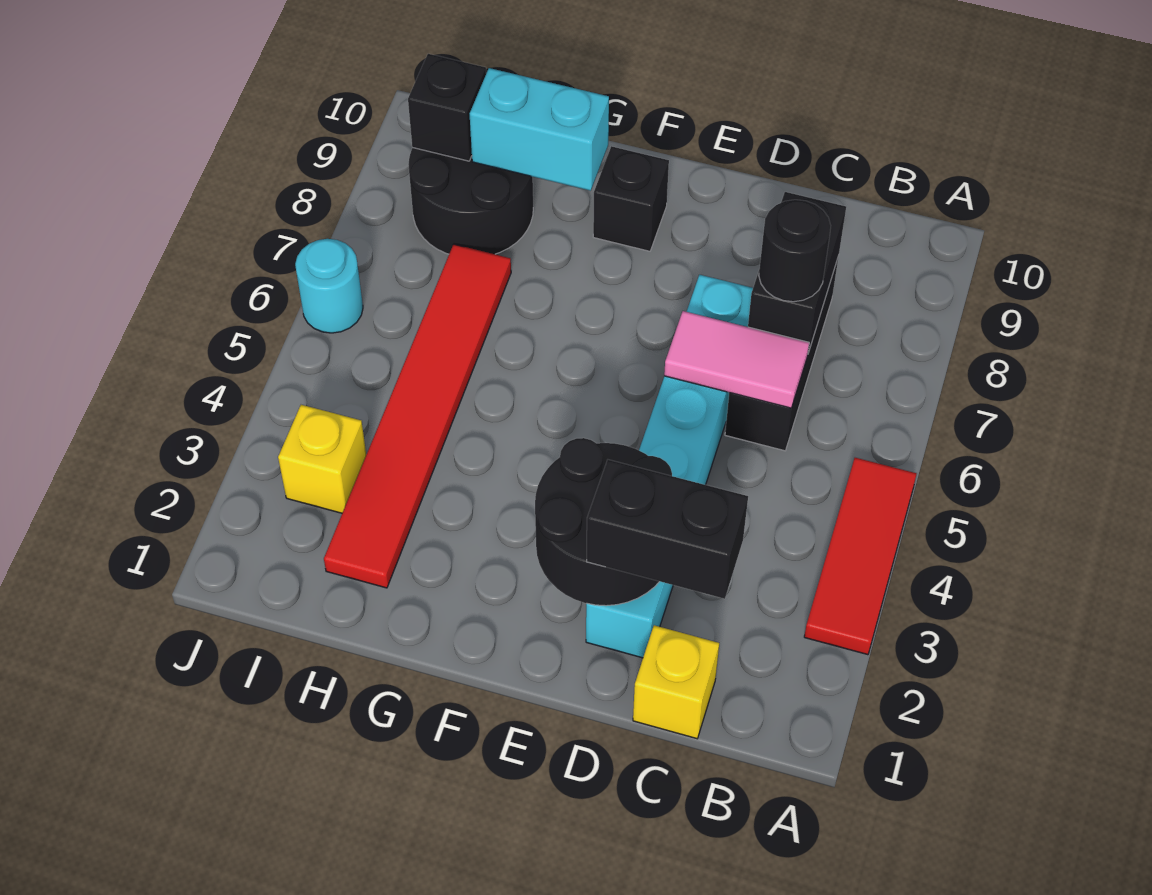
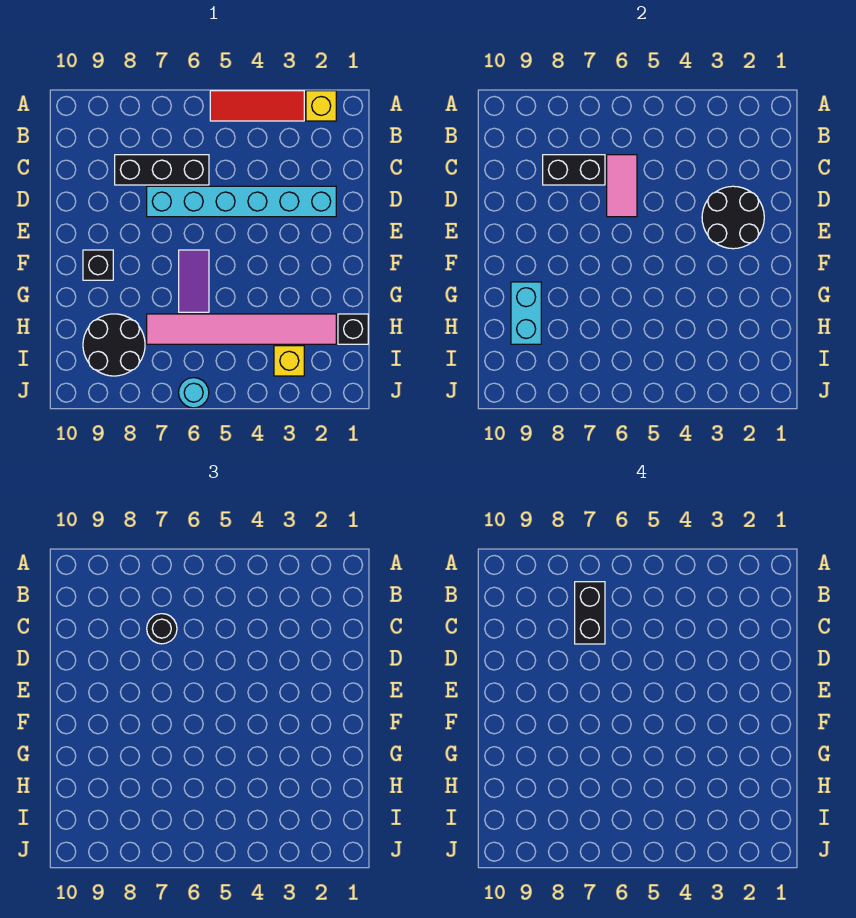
yellow 1x1 brick [633,625,719,739] -> yellow 1x1 brick moved to [306,91,336,121]
black 1x2 brick [587,460,748,599] -> black 1x2 brick moved to [575,582,605,644]
none -> purple 1x2 tile [179,250,209,312]
red 1x6 tile [324,244,511,588] -> pink 1x6 tile [147,314,336,344]
black 1x1 brick [408,54,486,161] -> black 1x1 brick moved to [338,314,368,344]

